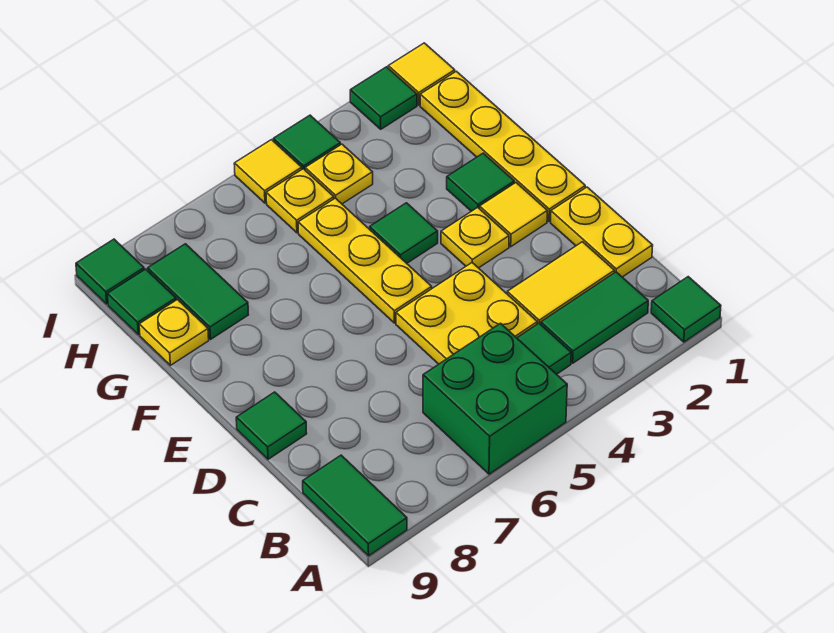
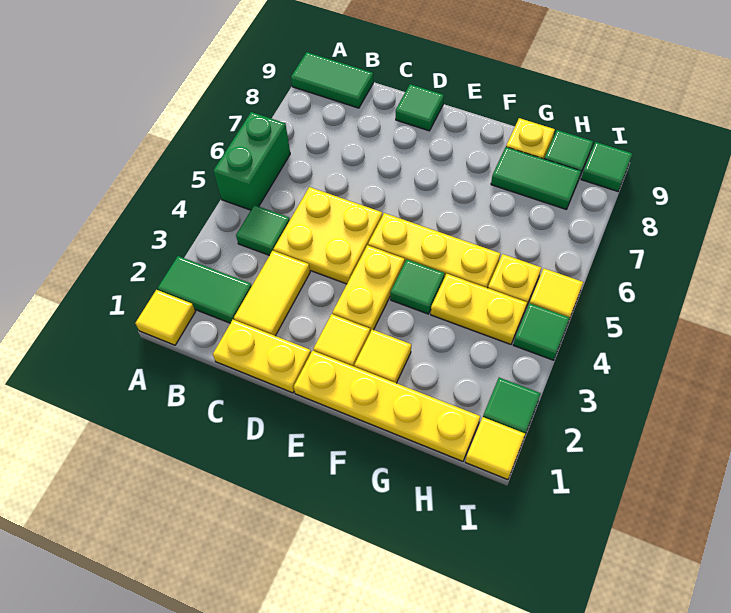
green 1x1 tile [651,277,721,342] -> yellow 1x1 tile [136,290,195,345]
green 2x2 brick [423,323,567,474] -> green 1x2 brick [213,112,290,210]
green 1x2 tile [541,272,648,363] -> green 1x2 tile turned to [158,256,252,323]
yellow 1x1 plate [441,207,509,268] -> yellow 1x2 plate [332,245,405,332]
green 1x1 tile [447,153,514,211] -> yellow 1x1 tile [354,330,411,383]
yellow 1x1 plate [305,144,373,204] -> yellow 1x2 plate [431,274,527,344]

